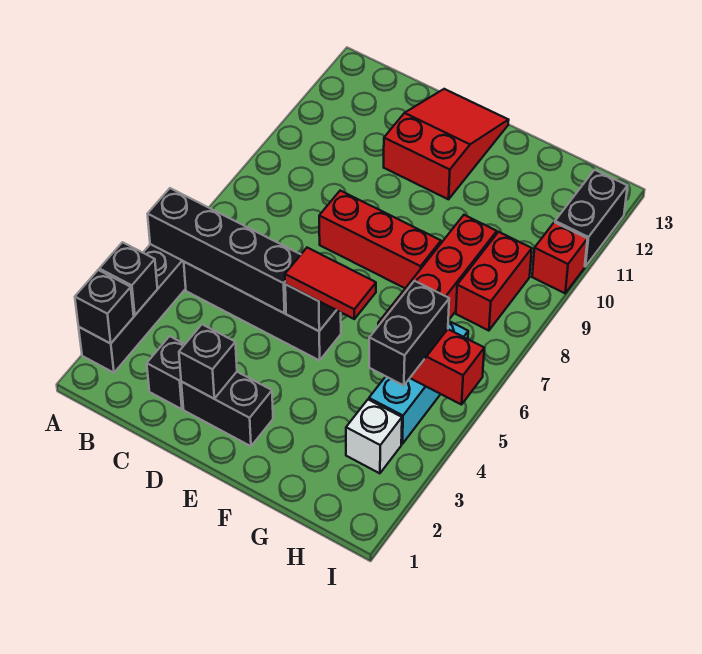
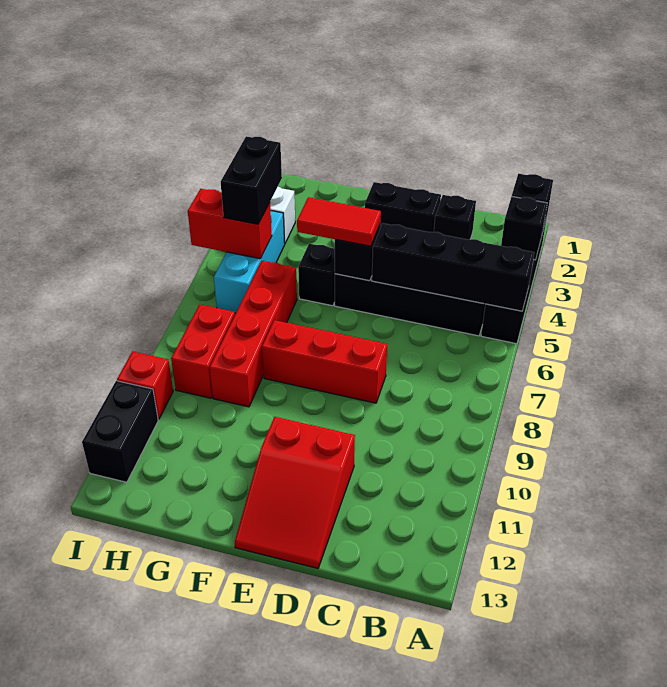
black 1x1 brick [179,324,237,399] -> black 1x1 brick moved to [298,244,335,306]

